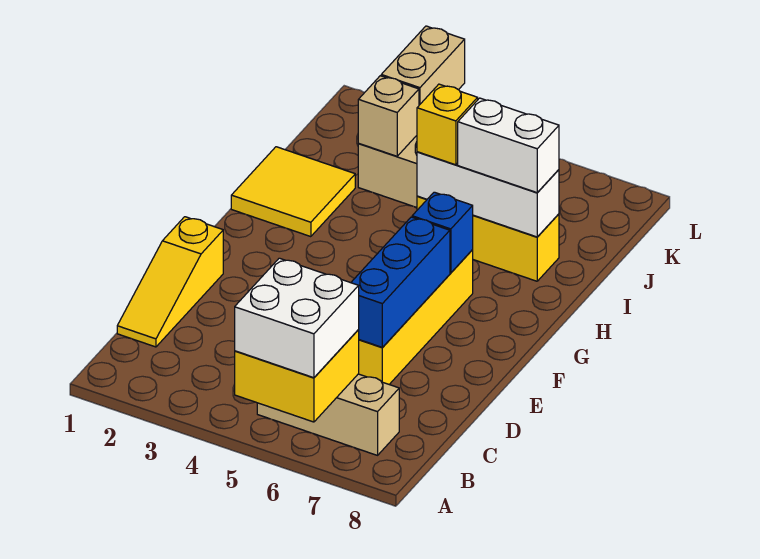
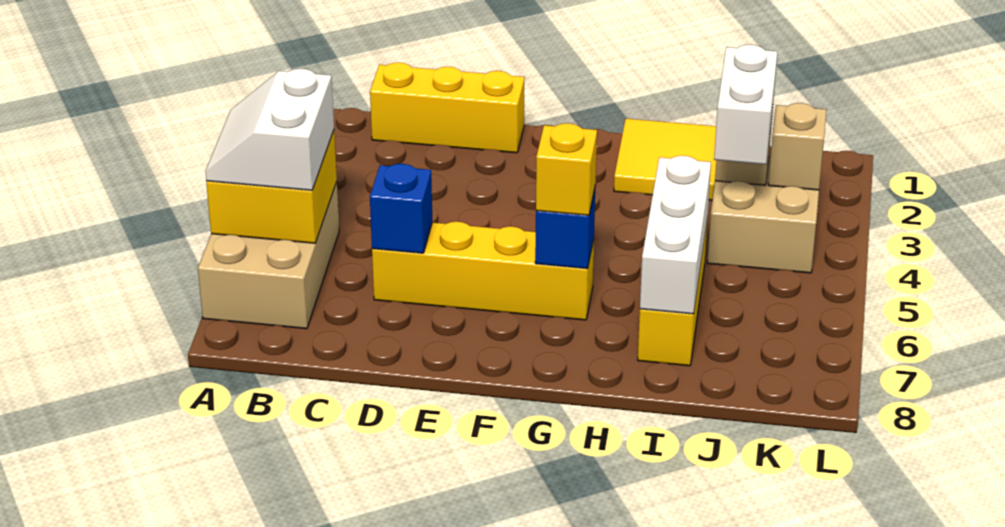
white 2x2 brick [235,258,359,378] -> white 2x2 slope [205,69,334,190]
tan 1x3 brick [257,374,399,455] -> tan 2x3 brick [198,182,339,329]
yellow 1x3 slope [117,217,223,347] -> yellow 1x3 brick [370,63,525,153]
blue 1x3 brick [351,217,450,347] -> blue 1x1 brick [370,164,432,253]
yellow 1x1 brick [417,84,478,165] -> yellow 1x1 brick moved to [536,123,597,215]
white 1x2 brick [458,98,559,193] -> white 1x2 brick moved to [714,45,777,165]
tan 1x2 brick [381,26,465,105] -> tan 1x1 brick [768,103,827,190]

